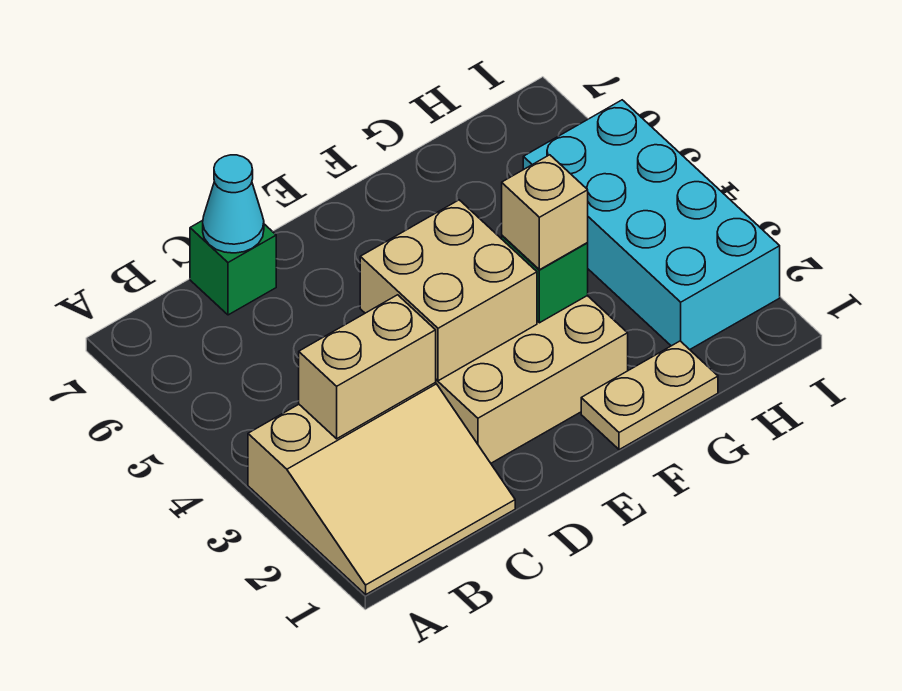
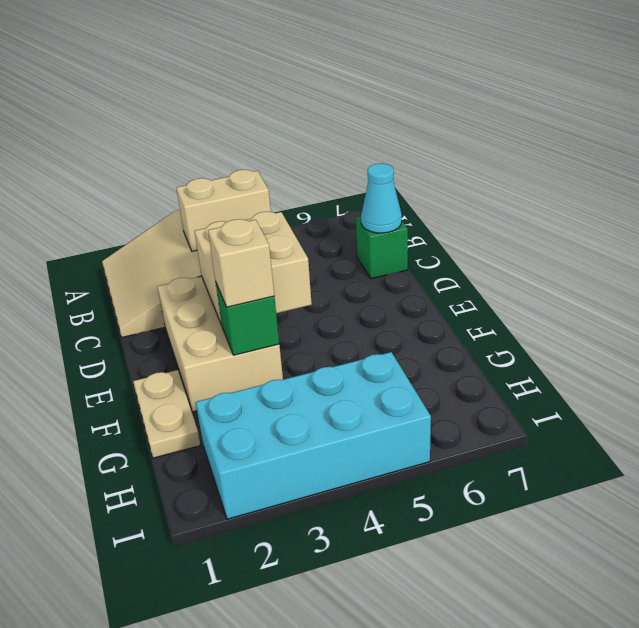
tan 1x2 brick [299,295,436,439] -> tan 1x2 brick turned to [176,170,271,251]

